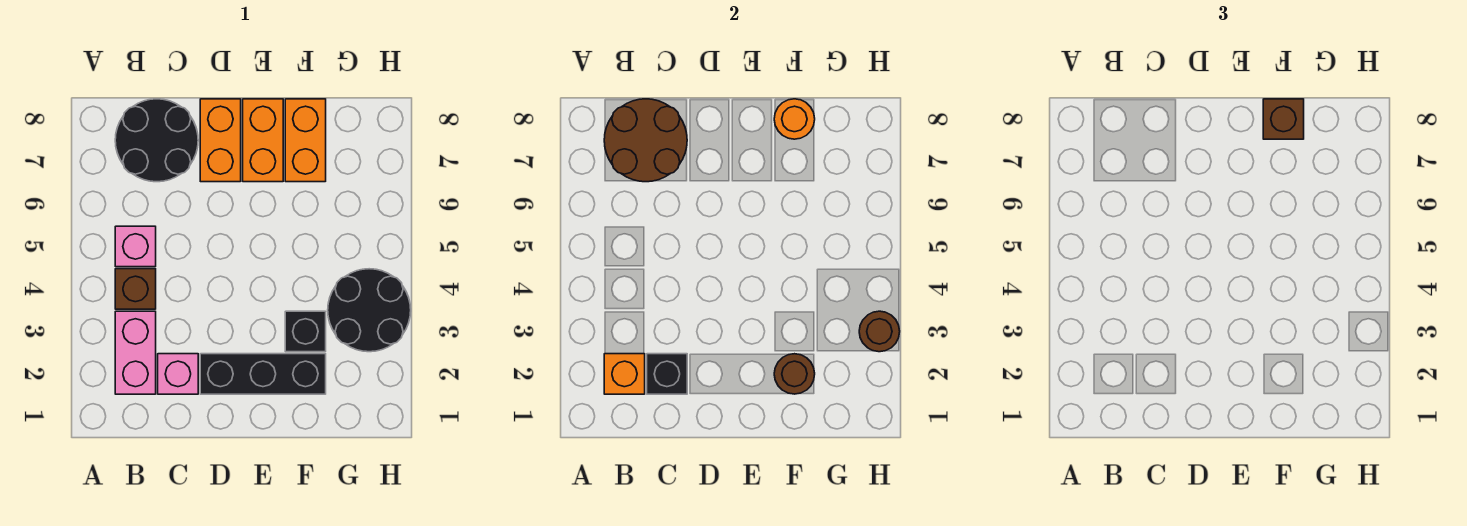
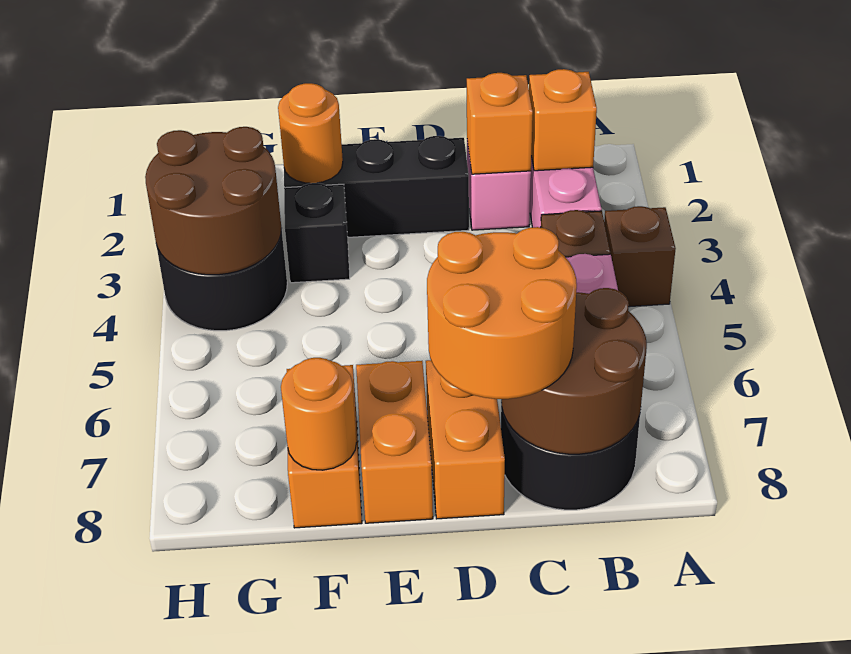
black 1x1 brick [647,354,687,394] -> orange 1x1 brick [467,73,533,174]
none -> orange 2x2 round brick [427,227,577,399]
brown 1x1 round brick [774,354,815,394] -> orange 1x1 round brick [278,83,343,183]
brown 1x1 brick [1263,99,1304,139] -> brown 1x1 brick moved to [604,206,676,307]
brown 1x1 round brick [859,311,900,352] -> brown 2x2 round brick [145,127,282,275]

